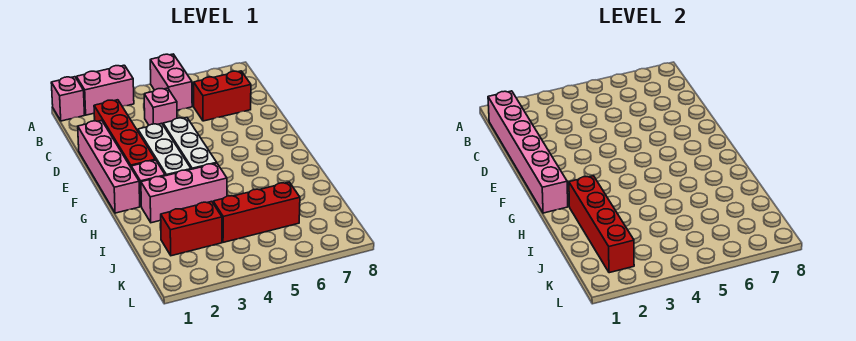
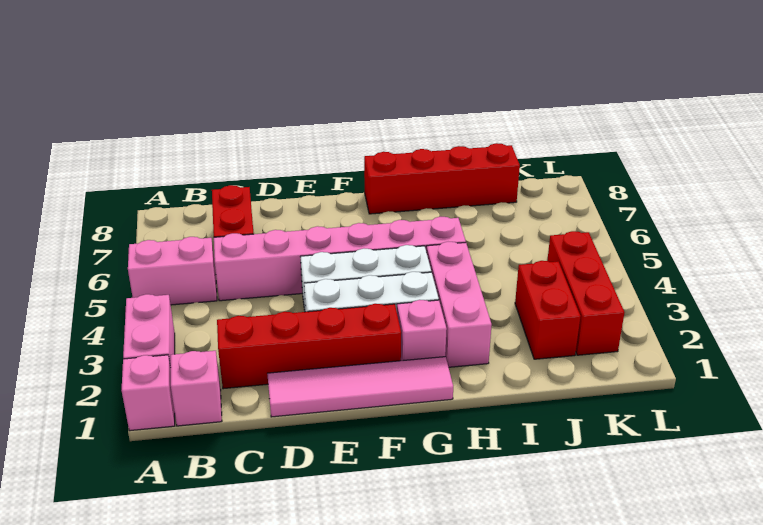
pink 1x6 brick [488,91,568,213] -> pink 1x6 brick moved to [214,217,466,301]
pink 1x1 brick [144,88,177,125] -> pink 1x1 brick moved to [171,351,222,426]
pink 1x4 brick [78,120,140,213] -> pink 1x4 tile [267,357,453,417]
red 1x4 brick [569,176,634,273] -> red 1x4 brick moved to [364,143,520,214]
red 1x3 brick [213,182,300,242] -> red 1x3 brick moved to [547,231,625,355]

